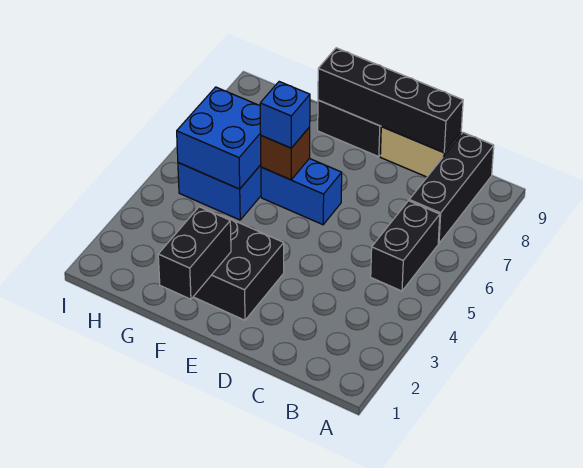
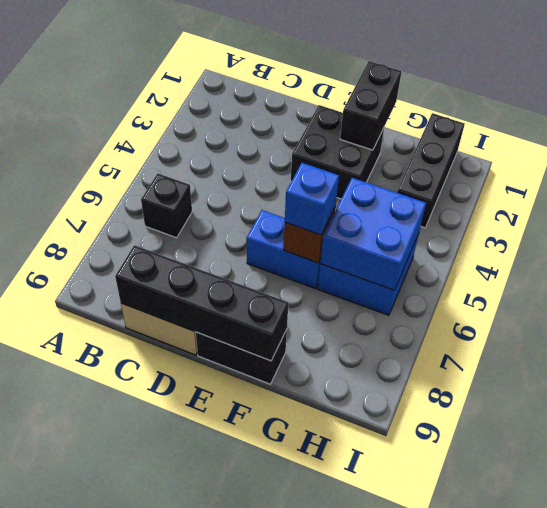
black 1x2 brick [371,201,440,291] -> black 1x1 brick [141,173,192,238]
black 1x3 brick [409,133,494,243] -> black 1x3 brick moved to [397,113,465,228]

